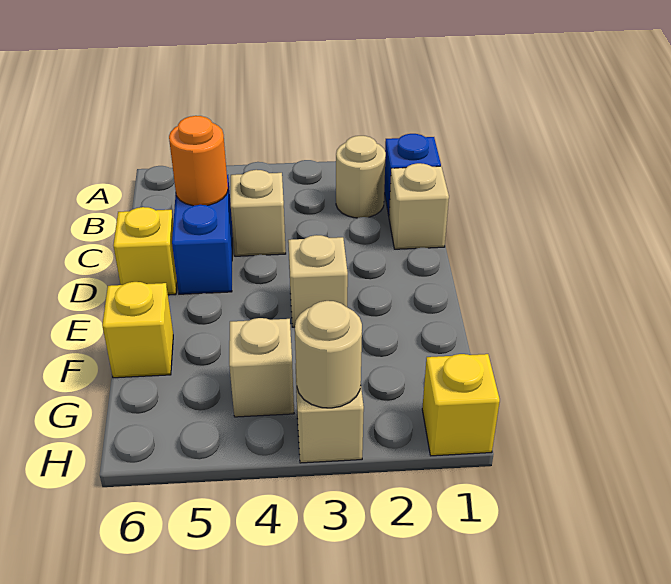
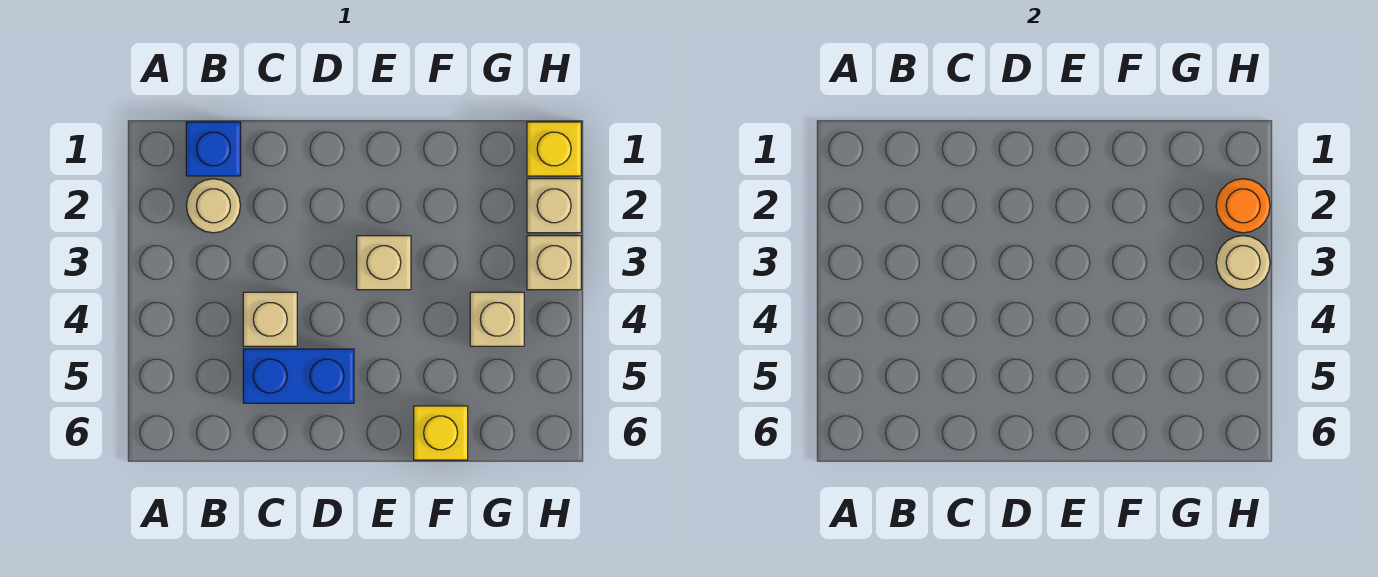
tan 1x1 brick [389,163,449,249] -> tan 1x1 brick moved to [527,179,581,233]
orange 1x1 round brick [169,116,228,206] -> orange 1x1 round brick moved to [1216,179,1270,233]
yellow 1x1 brick [113,207,177,295] -> none

